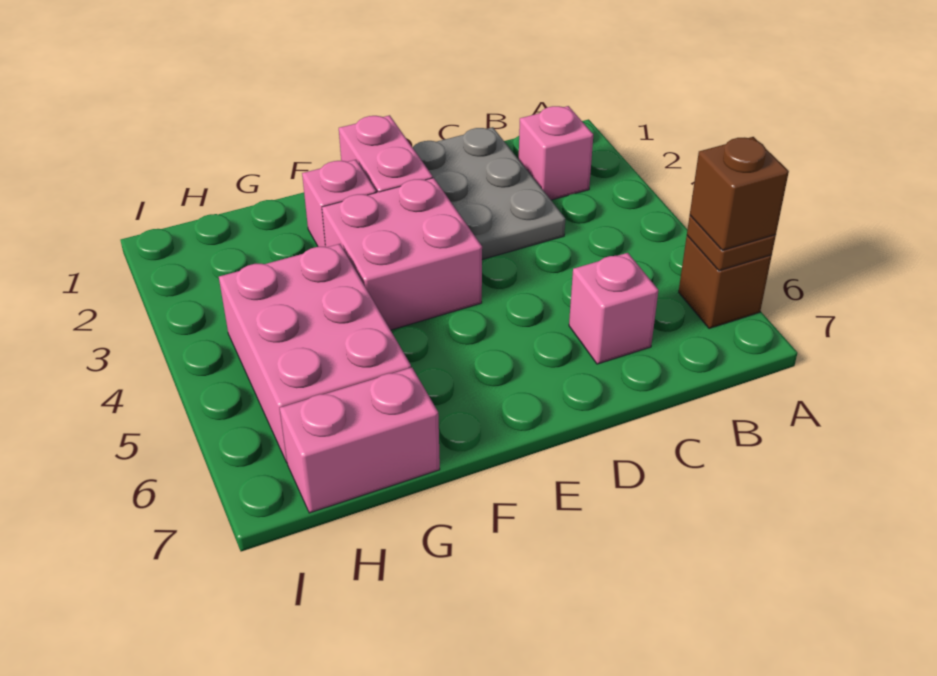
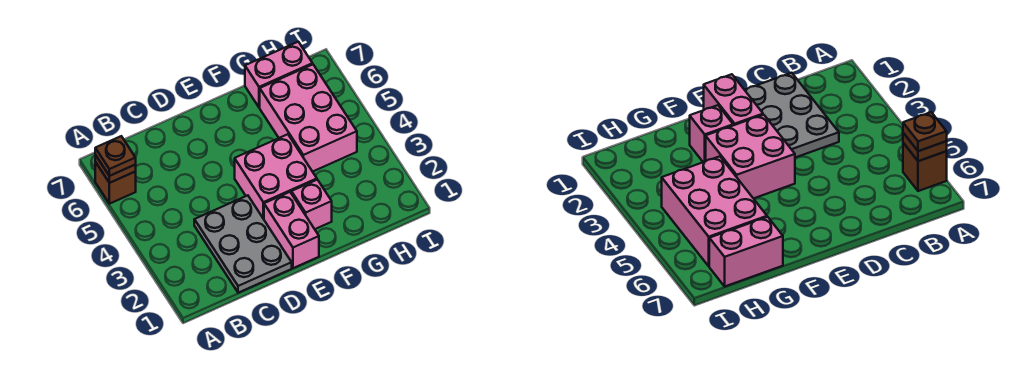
brown 1x1 brick [690,137,789,250] -> brown 1x1 plate [95,136,136,176]
pink 1x1 brick [519,106,593,200] -> none
pink 1x1 brick [569,253,658,364] -> none

